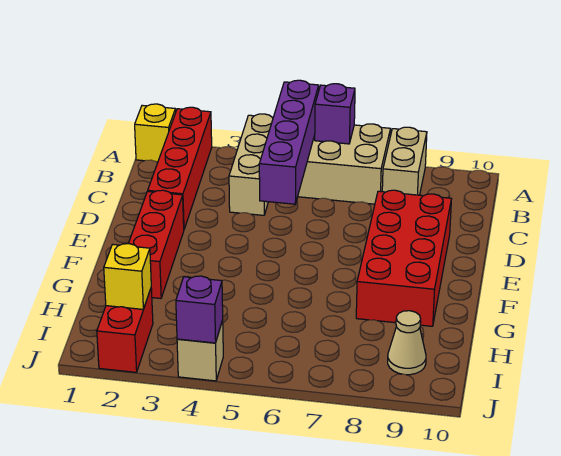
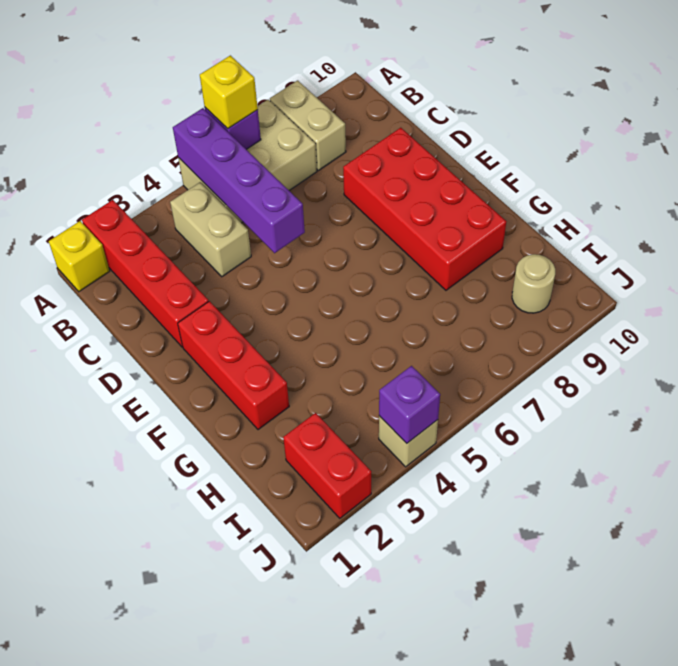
tan 1x3 brick [229,114,273,215] -> tan 1x2 brick [170,182,251,277]
yellow 1x1 brick [104,244,151,309] -> yellow 1x1 brick moved to [200,55,258,129]
tan 1x1 cone [388,311,426,375] -> tan 1x1 round brick [512,254,555,313]

